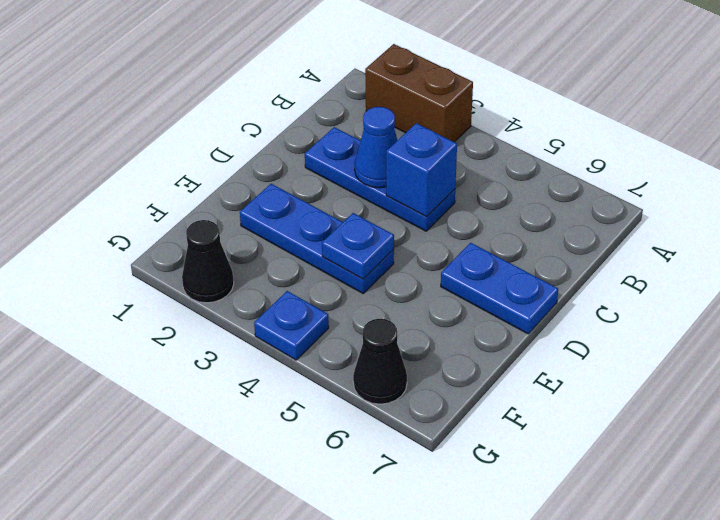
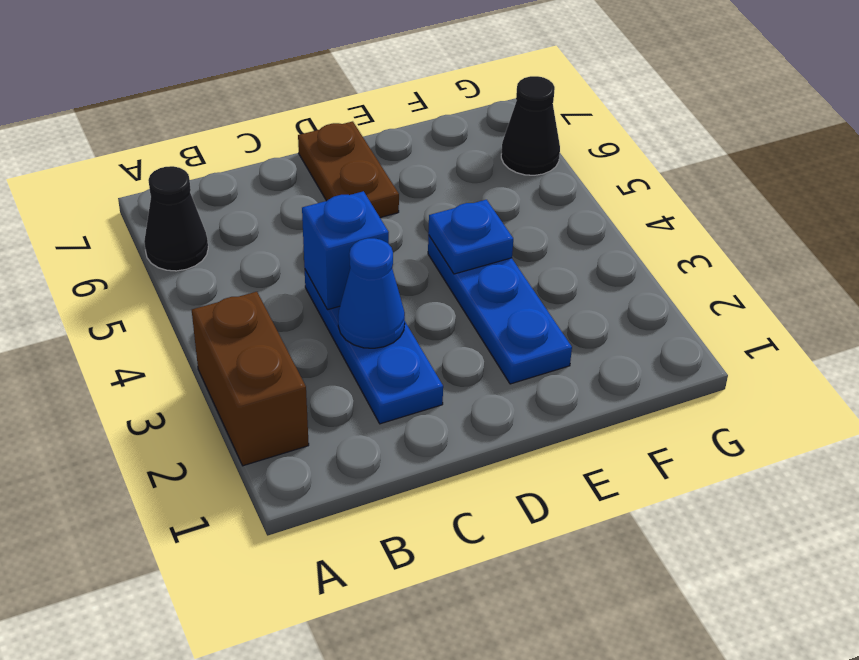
blue 1x2 plate [441,243,558,334] -> brown 1x2 plate [298,121,399,218]
black 1x1 cone [182,220,234,303] -> black 1x1 cone moved to [144,166,208,271]
blue 1x1 plate [254,291,329,360] -> none

